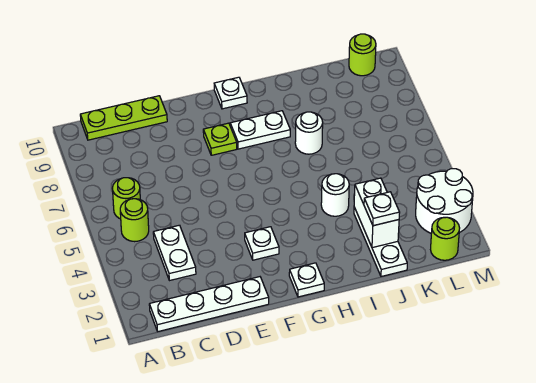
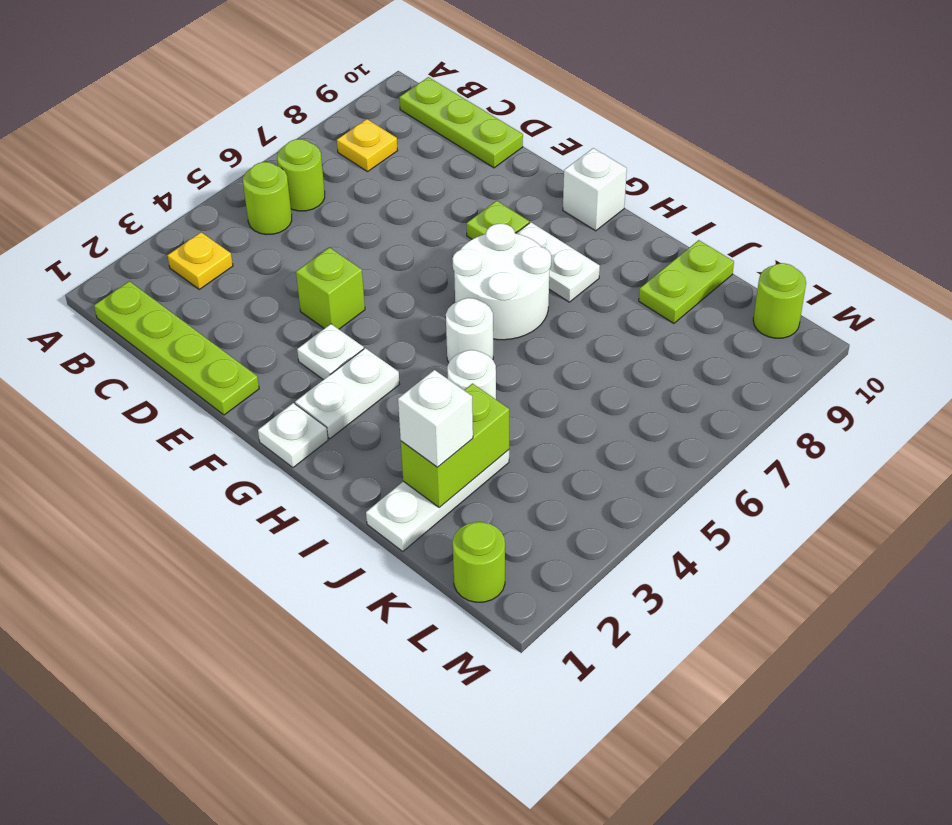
white 1x4 plate [149,277,269,331] -> lime 1x4 plate [94,281,259,415]
none -> yellow 1x1 plate [167,232,233,289]
none -> yellow 1x1 plate [337,119,398,172]
white 1x2 plate [153,225,196,281] -> white 1x2 plate moved to [295,348,399,439]
none -> lime 1x1 brick [296,247,365,329]
white 1x1 plate [214,77,247,109] -> white 1x1 brick [563,148,627,231]
white 1x1 round brick [295,112,323,154] -> white 1x1 round brick moved to [446,298,493,362]
white 1x2 brick [354,178,399,248] -> lime 1x2 brick [401,384,509,507]
white 1x1 plate [364,192,400,226] -> white 1x1 brick [398,370,473,467]
none -> lime 1x2 plate [639,240,734,323]
white 2x2 round brick [416,169,473,234] -> white 2x2 round brick moved to [452,224,551,340]

